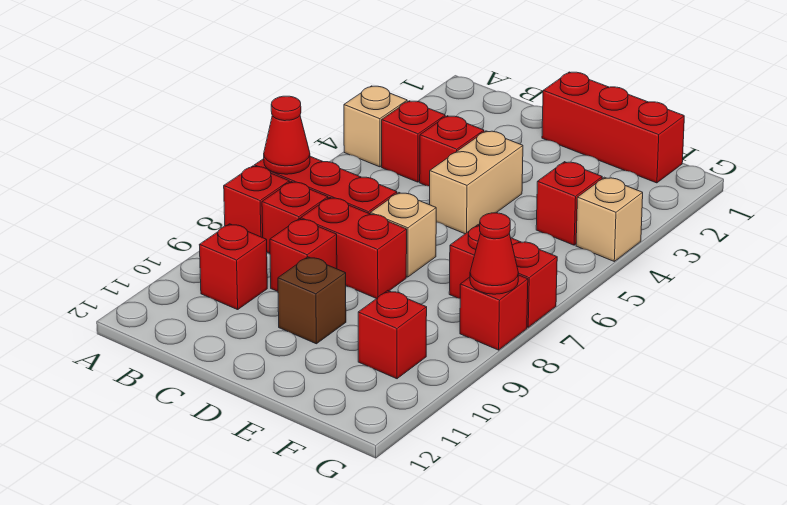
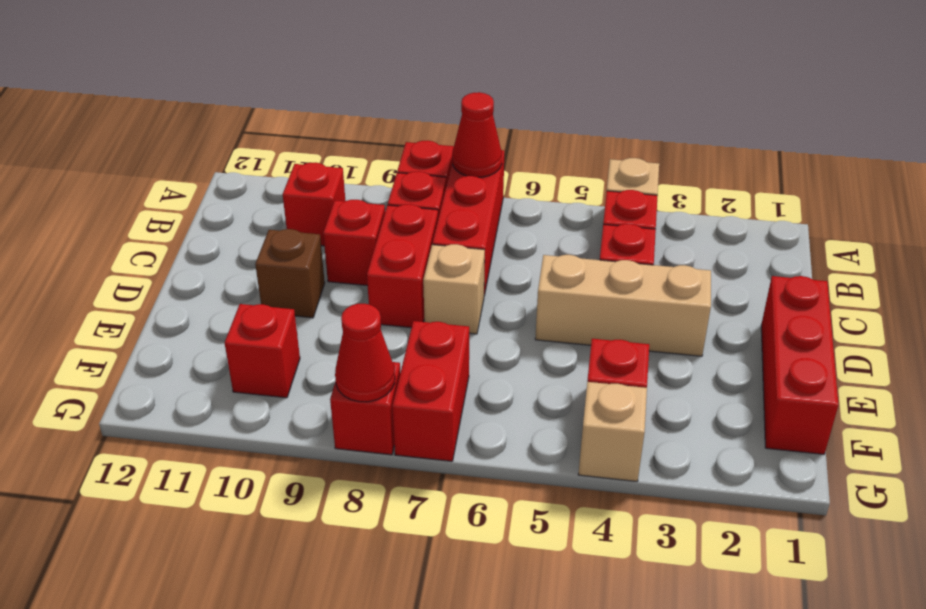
tan 1x2 brick [430,131,523,234] -> tan 1x3 brick [535,255,711,356]

